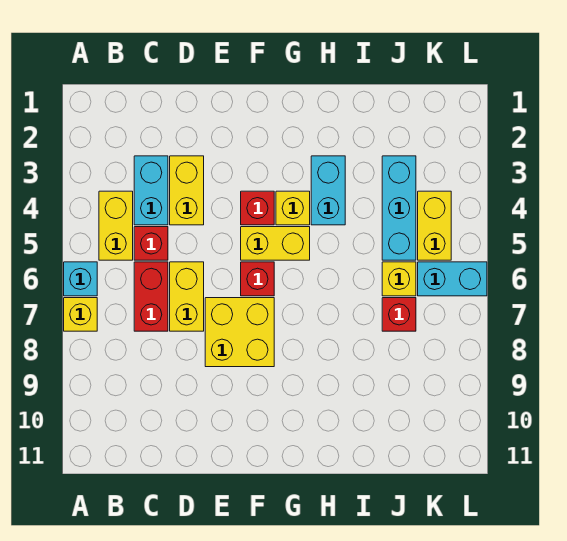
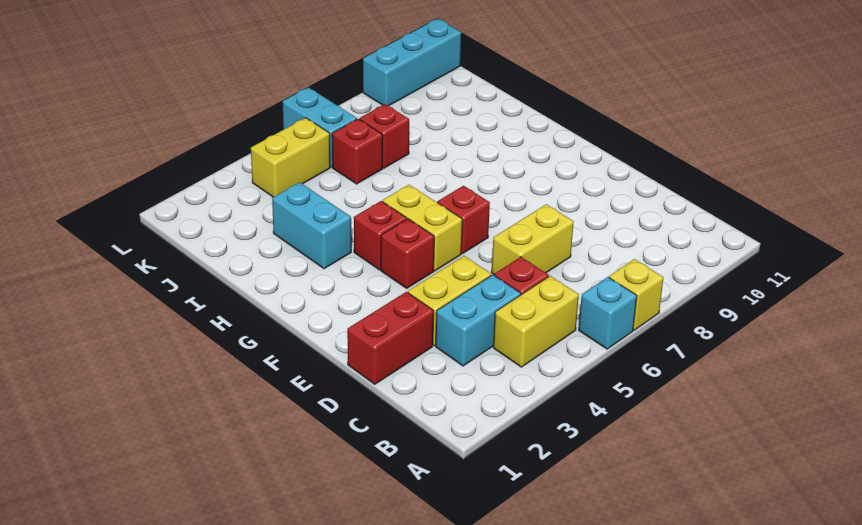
red 1x2 brick [134,262,168,331] -> red 1x2 brick moved to [347,292,434,384]
yellow 2x2 brick [205,298,274,367] -> none
yellow 1x1 brick [276,191,310,225] -> red 1x1 brick [354,201,407,270]
cyan 1x2 brick [311,156,345,225] -> cyan 1x2 brick turned to [272,182,351,269]
cyan 1x3 brick [382,156,416,260] -> cyan 1x3 brick moved to [363,19,461,106]
yellow 1x1 brick [382,262,416,296] -> red 1x1 brick [332,119,383,184]

